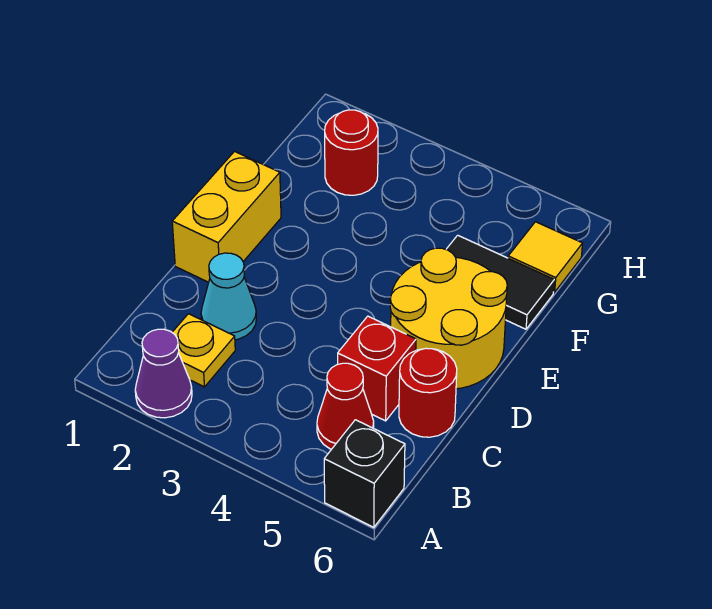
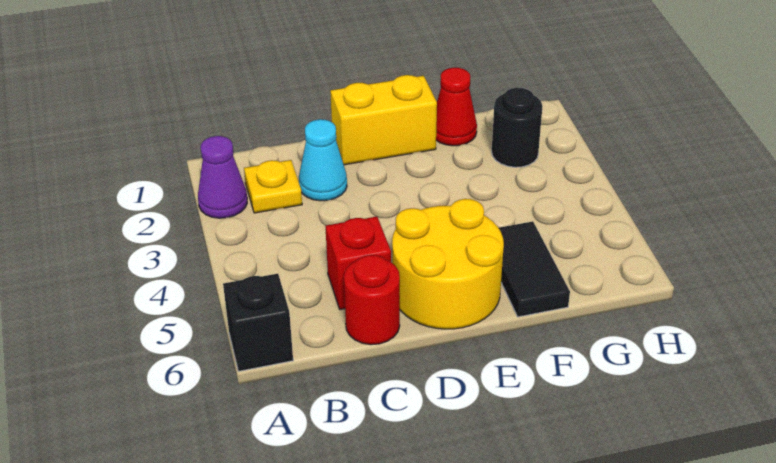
red 1x1 cone [317,363,374,449] -> red 1x1 cone moved to [436,68,477,146]
red 1x1 round brick [325,110,378,195] -> black 1x1 round brick [492,88,542,167]
yellow 1x1 tile [508,222,583,292] -> none

